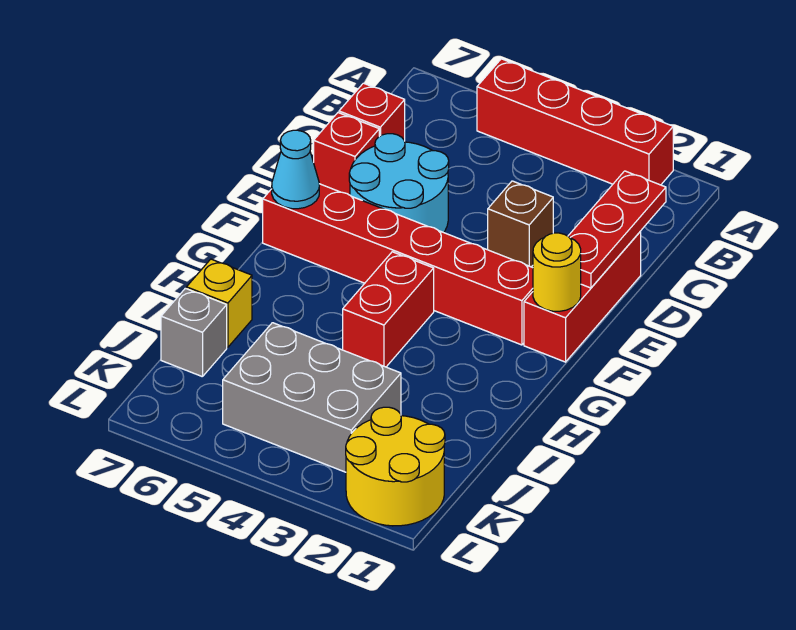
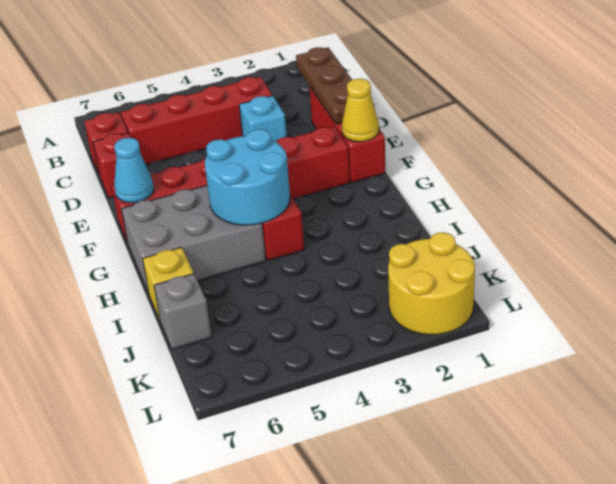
red 1x4 brick [477,59,673,185] -> red 1x4 brick moved to [121,77,272,164]
red 1x3 plate [568,171,666,288] -> brown 1x3 plate [296,47,352,124]
brown 1x1 brick [488,181,553,267] -> cyan 1x1 brick [239,96,287,142]
cyan 2x2 round brick [349,134,449,233] -> cyan 2x2 round brick moved to [205,129,290,225]
yellow 1x1 round brick [533,233,581,311] -> yellow 1x1 cone [342,79,379,142]
grey 2x3 brick [223,323,401,472] -> grey 2x3 brick moved to [122,185,266,293]

